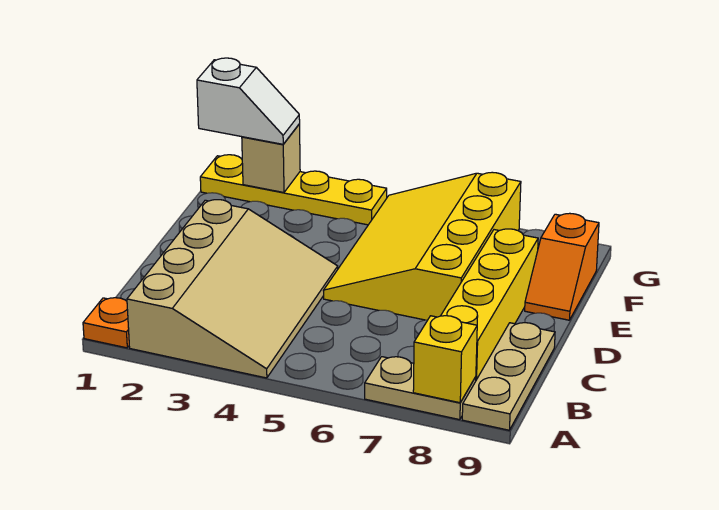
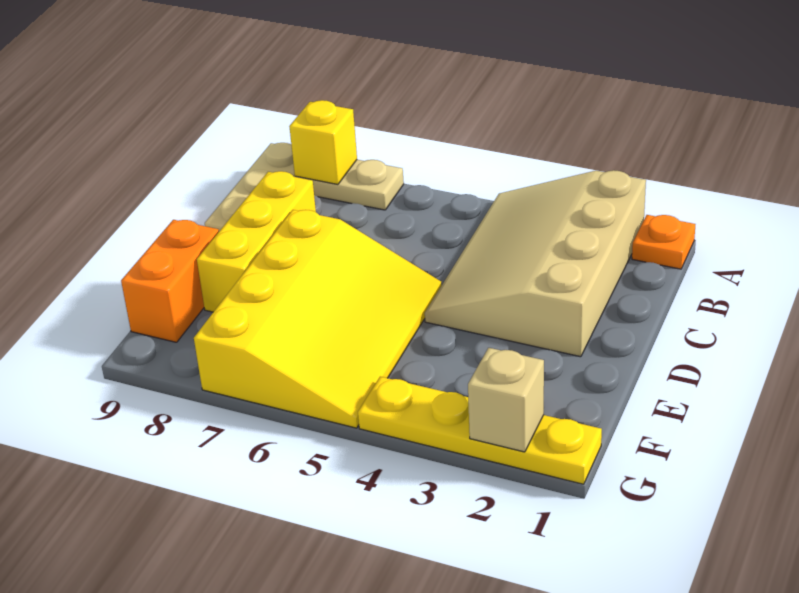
yellow 1x4 brick [441,229,538,380] -> yellow 1x3 brick [197,171,316,312]
orange 1x2 slope [525,213,599,320] -> orange 1x2 brick [121,220,219,342]
white 1x2 slope [197,58,300,144] -> none

